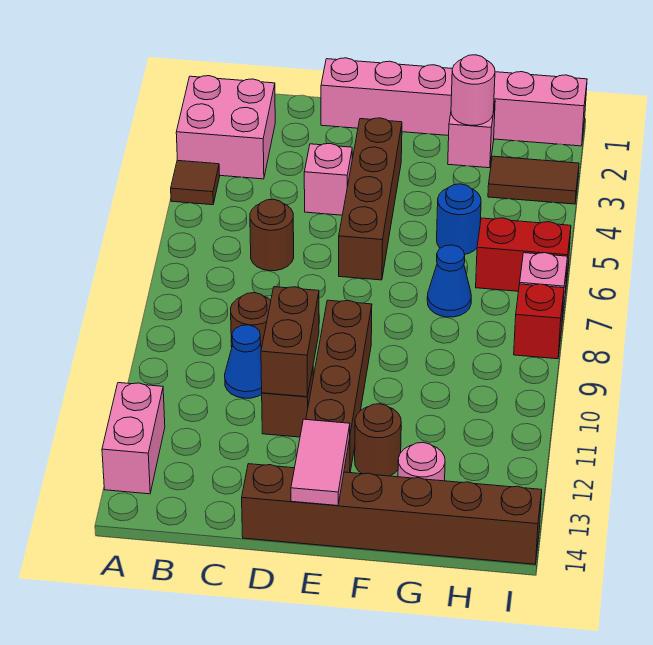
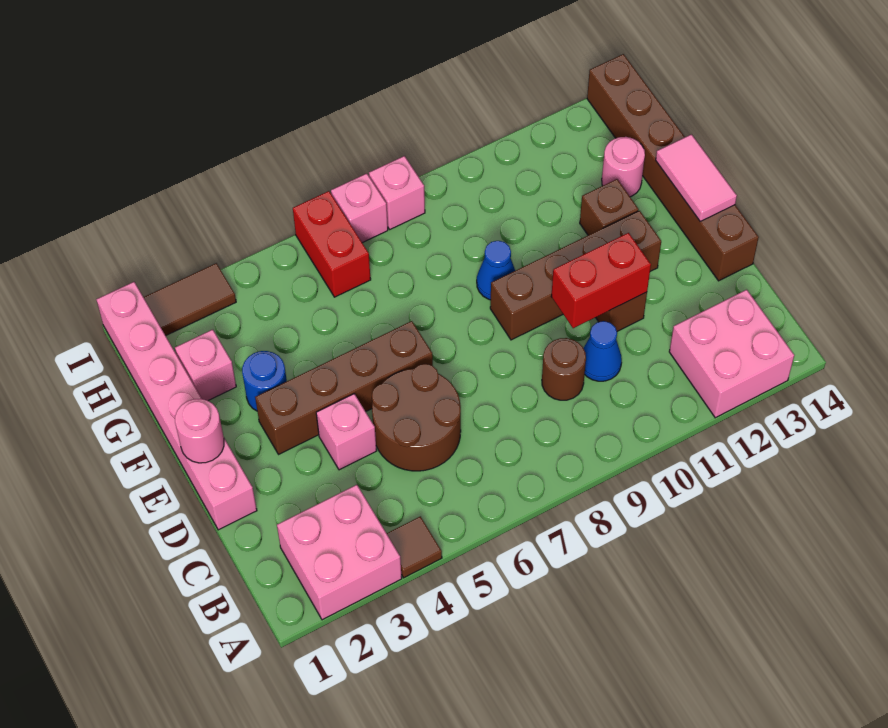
pink 1x2 brick [102,383,165,494] -> pink 2x2 brick [669,290,794,418]
brown 1x1 round brick [250,199,294,271] -> brown 2x2 round brick [372,364,461,471]
brown 1x2 brick [261,287,319,397] -> red 1x2 brick [551,233,651,328]
pink 1x2 tile [291,419,350,506] -> pink 1x2 tile turned to [656,134,737,221]
brown 1x1 round brick [355,404,401,476] -> brown 1x1 brick [580,179,639,235]
pink 1x1 round brick [451,55,495,125] -> pink 1x1 round brick moved to [175,399,224,463]
blue 1x1 round brick [437,184,481,254] -> blue 1x1 round brick moved to [242,351,287,411]
blue 1x1 cone [427,245,471,317] -> blue 1x1 cone moved to [477,241,515,300]
brown 1x2 tile [488,156,579,204] -> brown 1x2 tile turned to [143,263,236,336]
red 1x1 brick [514,284,564,359] -> pink 1x1 brick [369,156,425,229]

